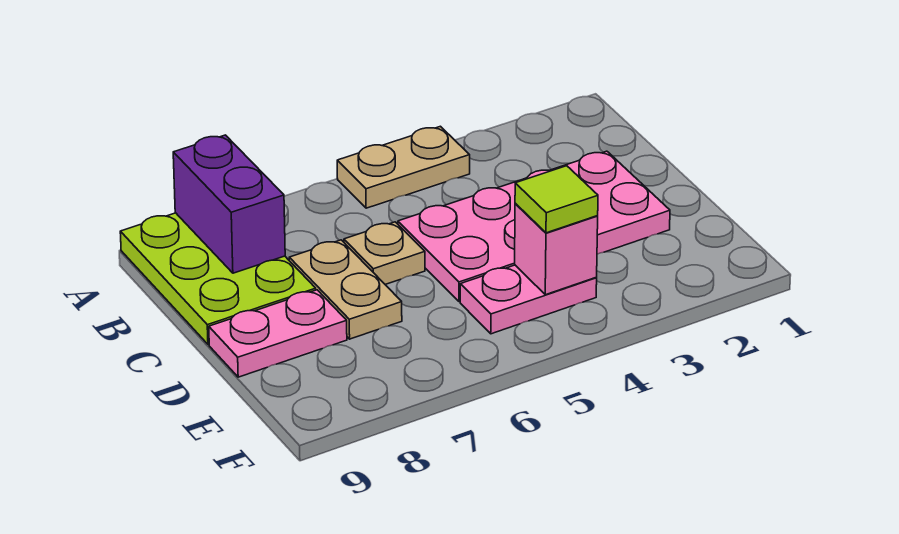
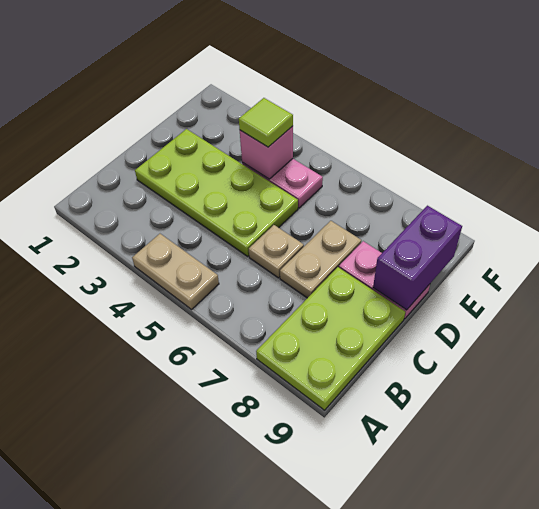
purple 1x2 brick [173,135,285,273] -> purple 1x2 brick moved to [373,206,462,310]
pink 2x4 plate [398,151,670,302] -> lime 2x4 plate [135,129,298,256]

